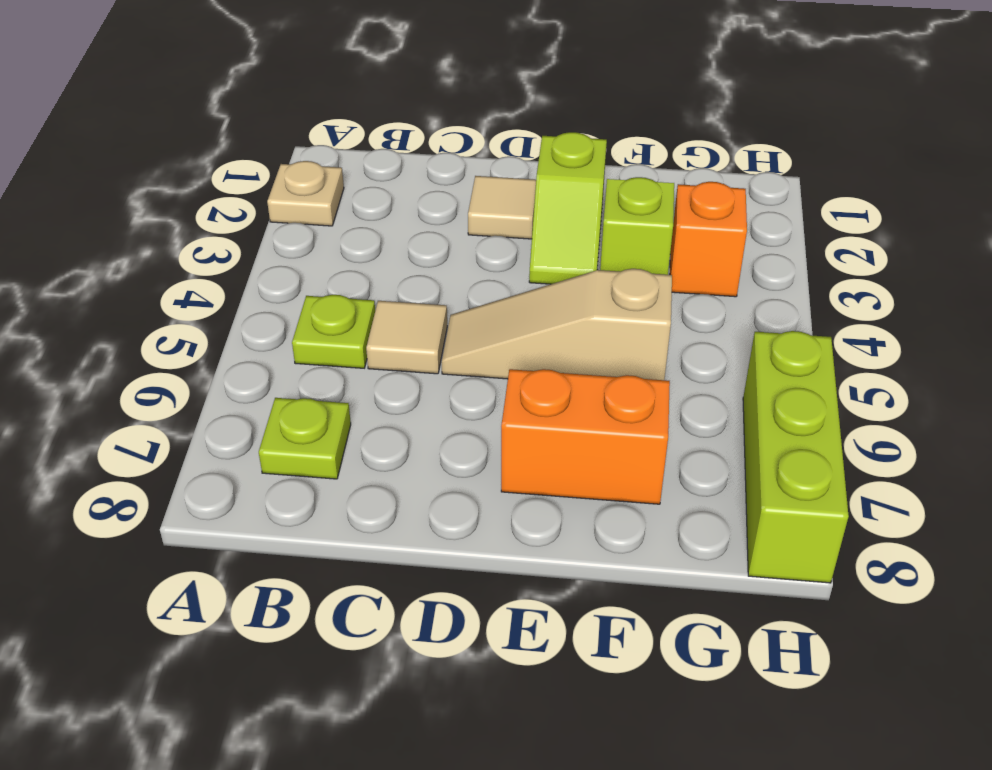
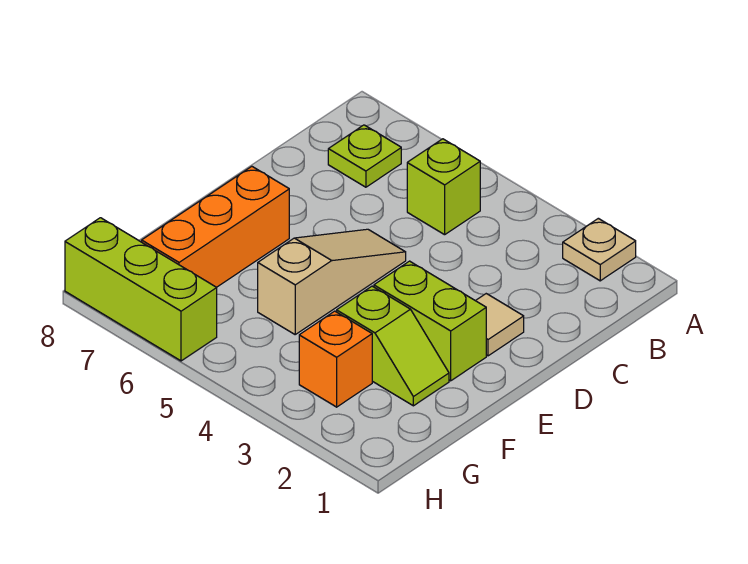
lime 1x1 plate [292,295,375,368] -> lime 1x1 brick [407,139,480,235]
tan 1x1 tile [366,301,447,374] -> none
lime 1x2 slope [529,132,607,284] -> lime 1x2 brick [374,261,486,381]
orange 1x2 brick [501,369,670,504] -> orange 1x3 brick [142,167,289,287]

